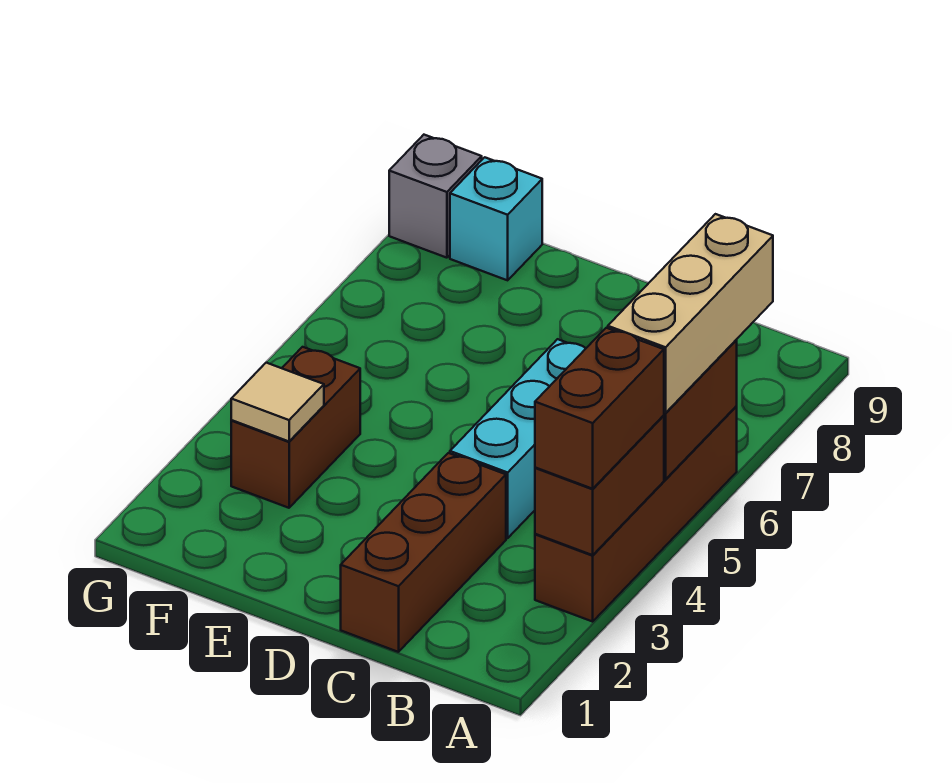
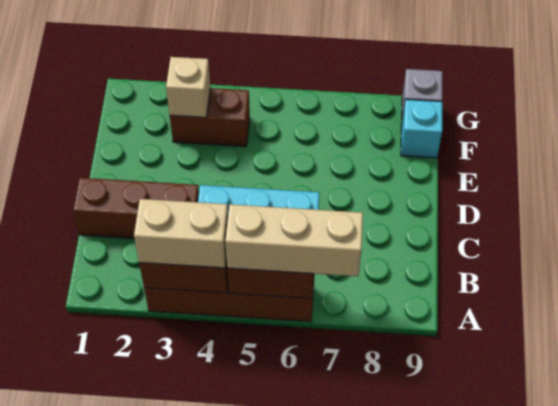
brown 1x2 brick [535,328,664,489] -> tan 1x2 brick [134,199,228,268]
tan 1x1 tile [231,363,324,441] -> tan 1x1 brick [166,57,210,117]

